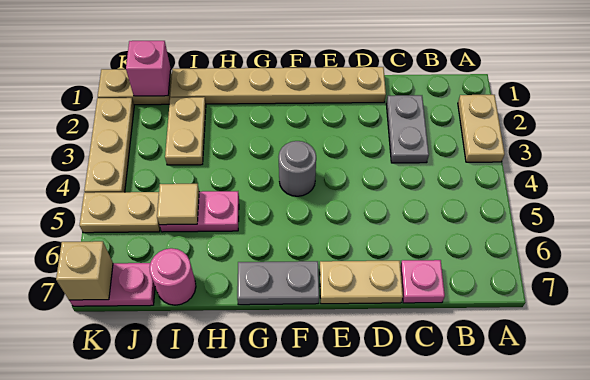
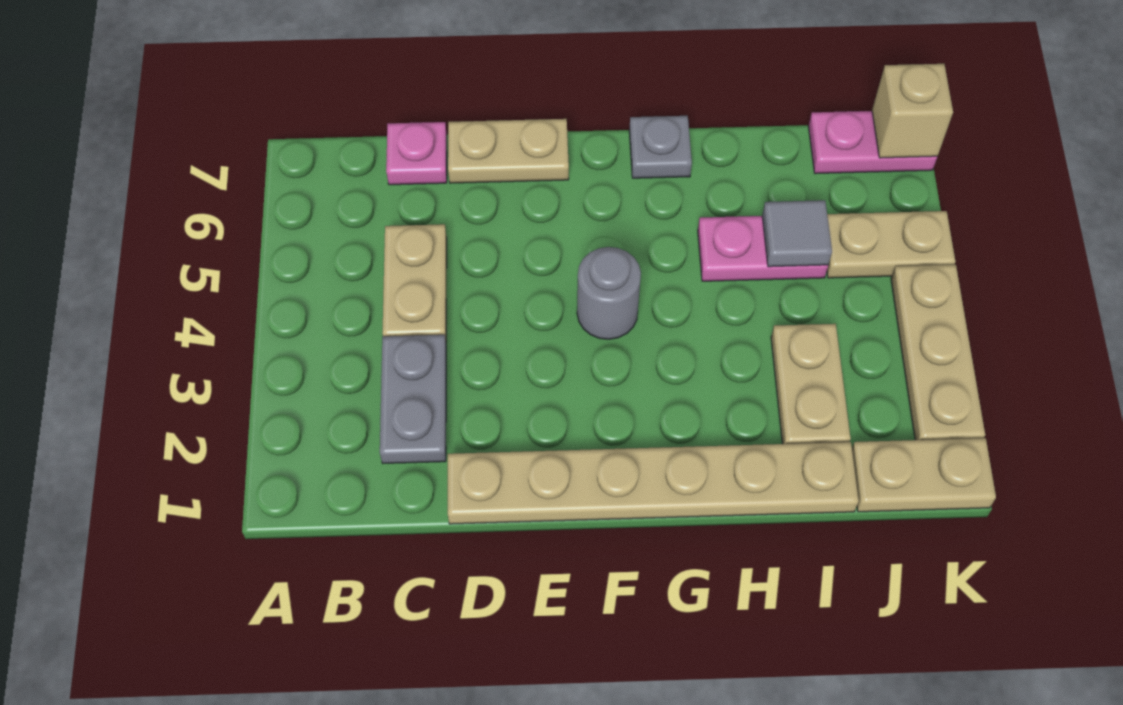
tan 1x2 plate [458,95,505,162] -> tan 1x2 plate moved to [382,224,447,340]
grey 1x2 plate [237,261,319,305] -> grey 1x1 plate [629,116,692,178]
tan 1x1 tile [157,184,199,225] -> grey 1x1 tile [762,200,832,267]
pink 1x1 round brick [149,248,196,305] -> none
pink 1x1 brick [126,41,171,96] -> none

